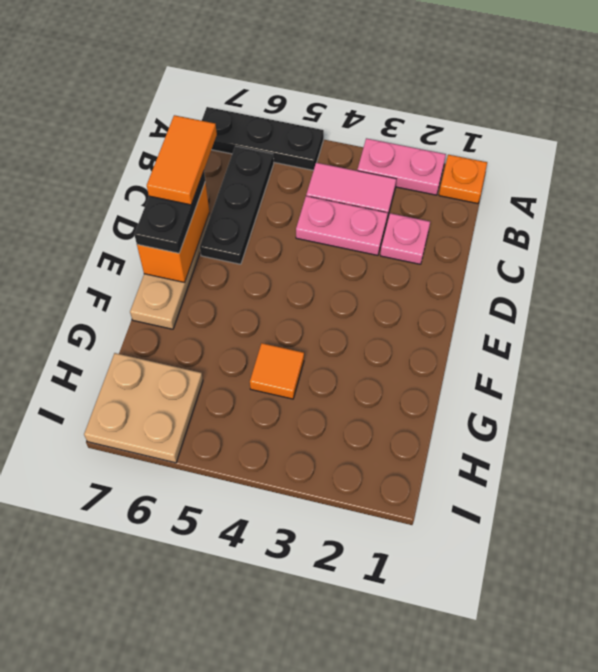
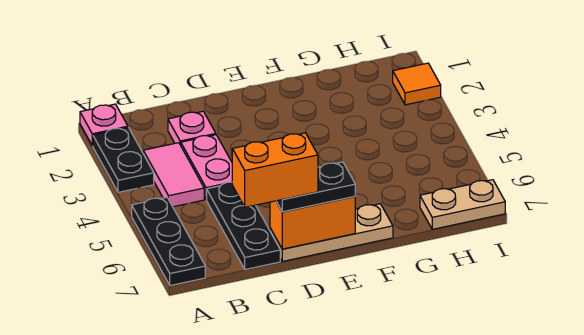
orange 1x1 plate [439,155,487,204] -> pink 1x1 plate [80,104,128,146]
pink 1x2 plate [357,138,446,195] -> black 1x2 plate [93,128,154,192]
black 1x3 plate [200,146,274,264] -> black 1x3 plate turned to [207,182,280,269]
orange 1x2 tile [147,115,217,205] -> orange 1x2 brick [232,133,318,207]
orange 1x1 tile [250,343,304,399] -> orange 1x1 tile moved to [393,63,441,105]
tan 2x2 plate [84,353,203,463] -> tan 1x2 plate [420,180,505,229]

